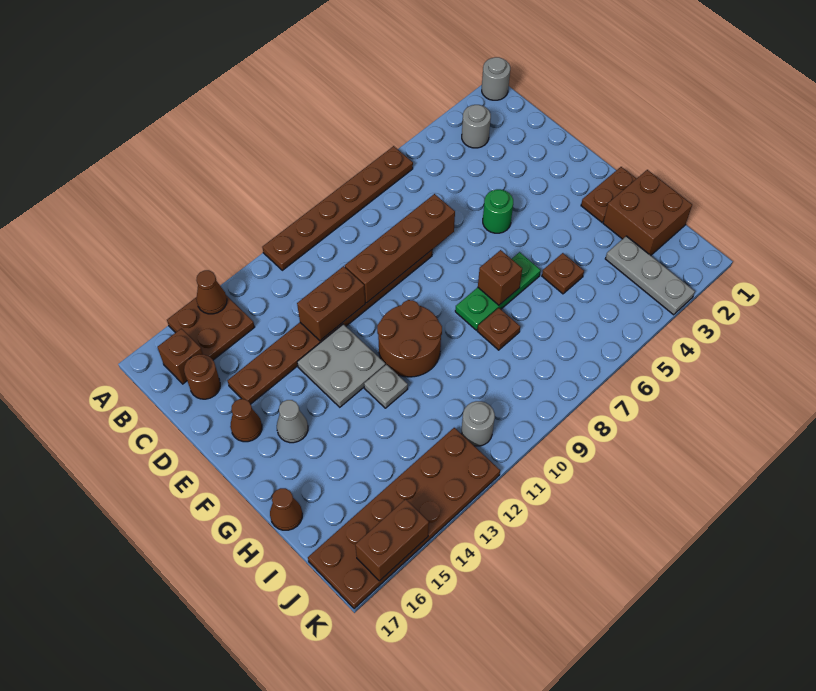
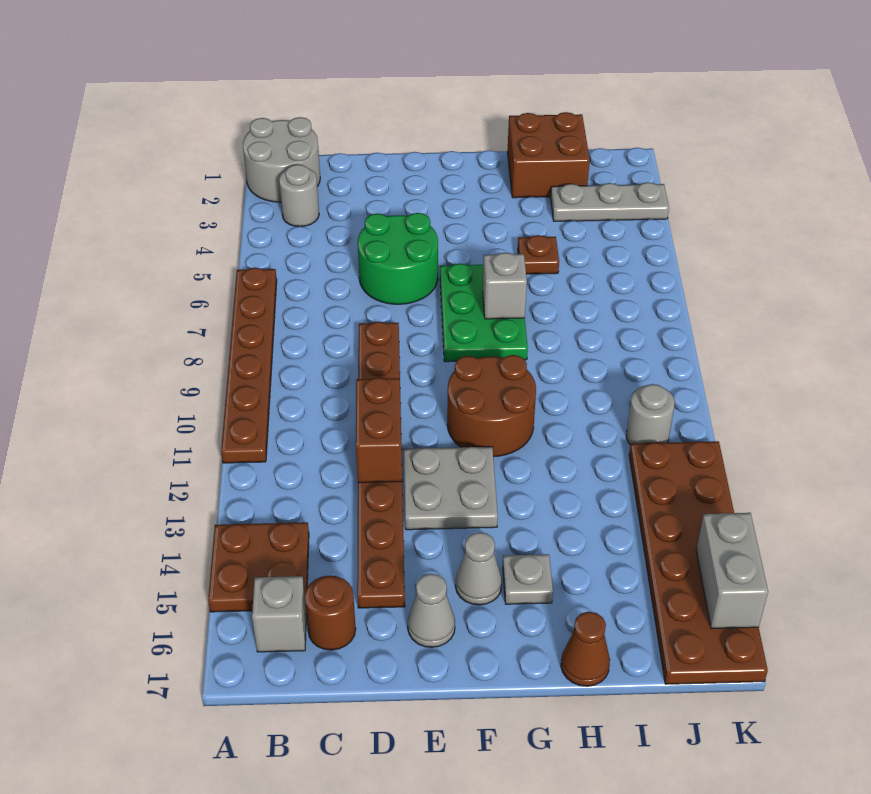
grey 1x1 round brick [482,57,510,100] -> grey 2x2 round brick [243,117,320,202]
brown 1x1 cone [196,270,227,314] -> none
brown 1x1 brick [158,328,203,384] -> grey 1x1 brick [252,576,306,652]
brown 1x4 brick [345,194,455,303] -> none
green 1x1 round brick [483,189,513,233] -> green 2x2 round brick [358,213,438,304]
brown 1x1 cone [230,399,262,442] -> grey 1x1 cone [408,574,455,647]
brown 1x2 plate [581,167,637,222] -> none
green 1x3 plate [455,252,541,330] -> green 2x3 plate [440,263,528,362]
brown 1x1 brick [478,250,522,305] -> grey 1x1 brick [483,253,527,319]
grey 1x1 plate [364,365,408,408] -> grey 1x1 plate moved to [503,554,553,604]
brown 1x1 plate [477,308,520,350] -> none
brown 1x2 brick [355,499,429,581] -> grey 1x2 brick [696,513,768,629]

